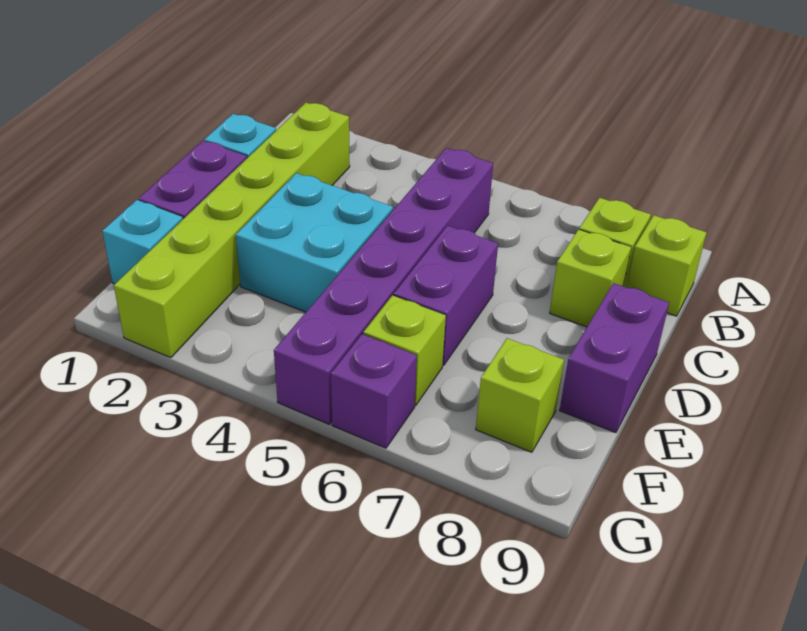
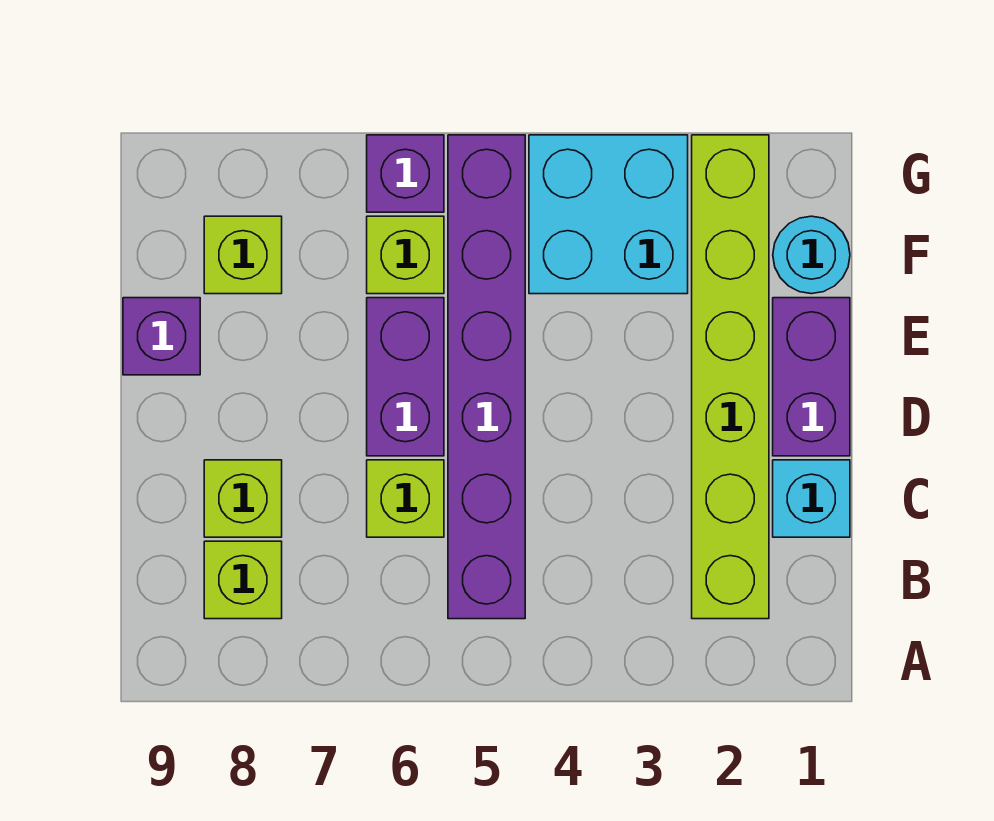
lime 1x1 brick [627,215,707,316] -> lime 1x1 brick moved to [367,460,444,537]
cyan 2x2 brick [236,173,393,312] -> cyan 2x2 brick moved to [529,135,688,294]
purple 1x2 brick [560,283,669,433] -> purple 1x1 brick [123,298,200,375]
cyan 1x1 brick [102,200,183,284] -> cyan 1x1 round brick [773,216,850,294]

